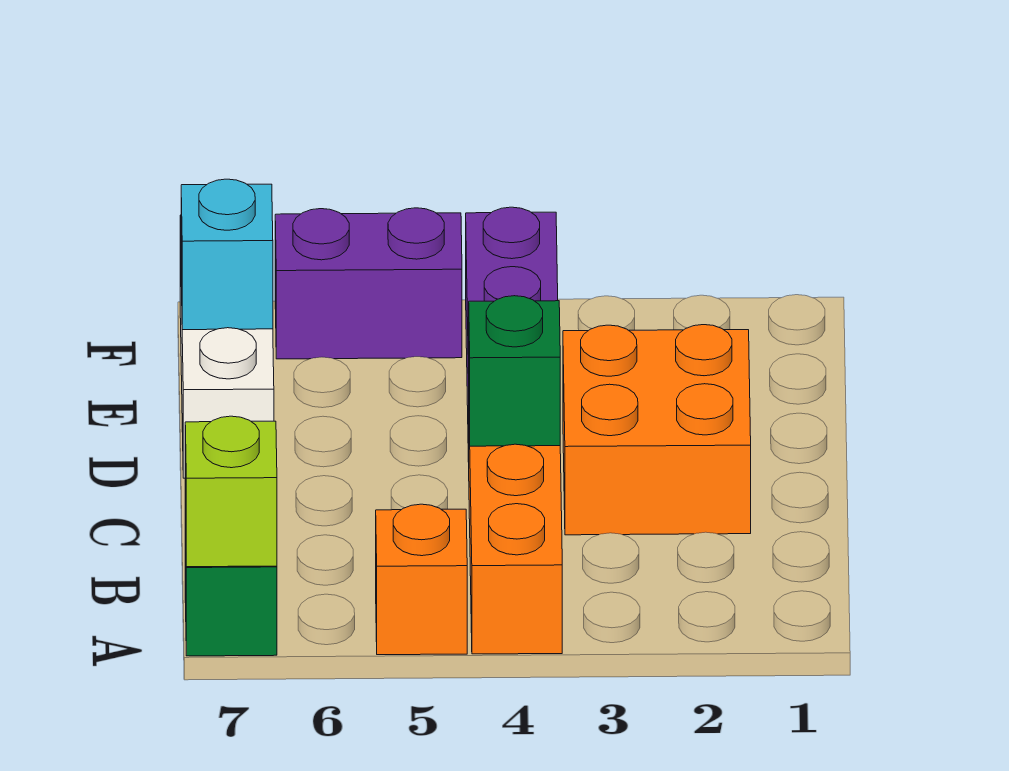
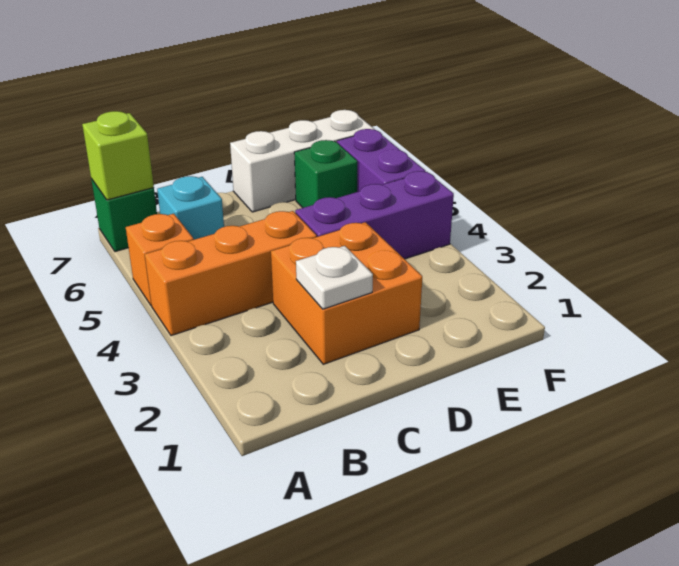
none -> white 1x1 plate [296,246,373,309]
green 1x1 brick [469,296,560,446] -> green 1x1 brick moved to [294,140,357,208]
cyan 1x1 brick [181,179,273,330] -> cyan 1x1 brick moved to [157,176,224,240]

